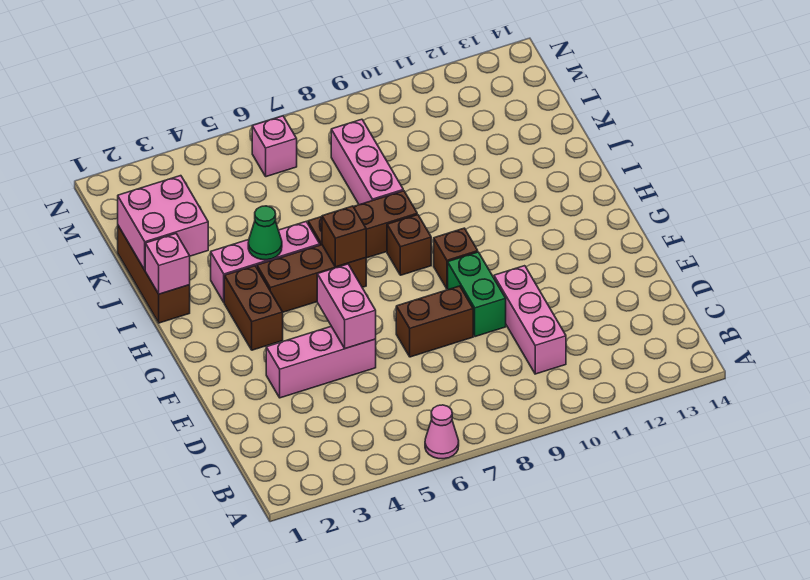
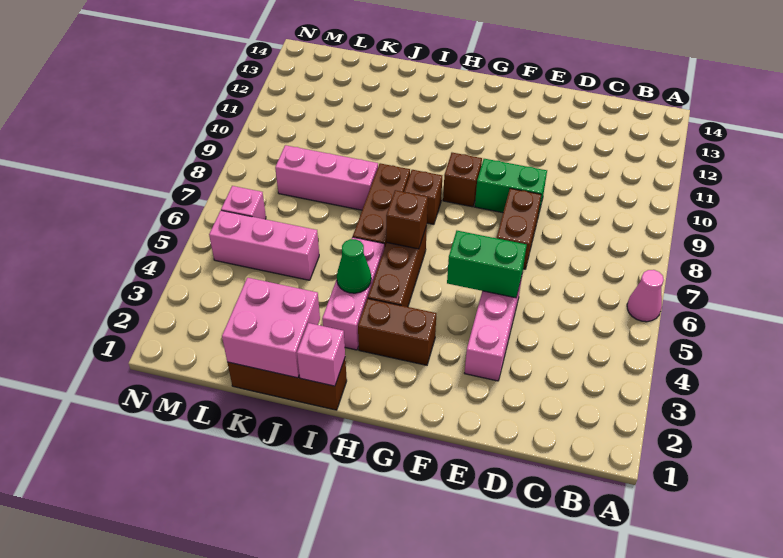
pink 1x3 brick [494,266,566,374] -> pink 1x3 brick moved to [209,210,319,280]
pink 1x2 brick [317,264,376,349] -> green 1x2 brick [447,231,527,298]

